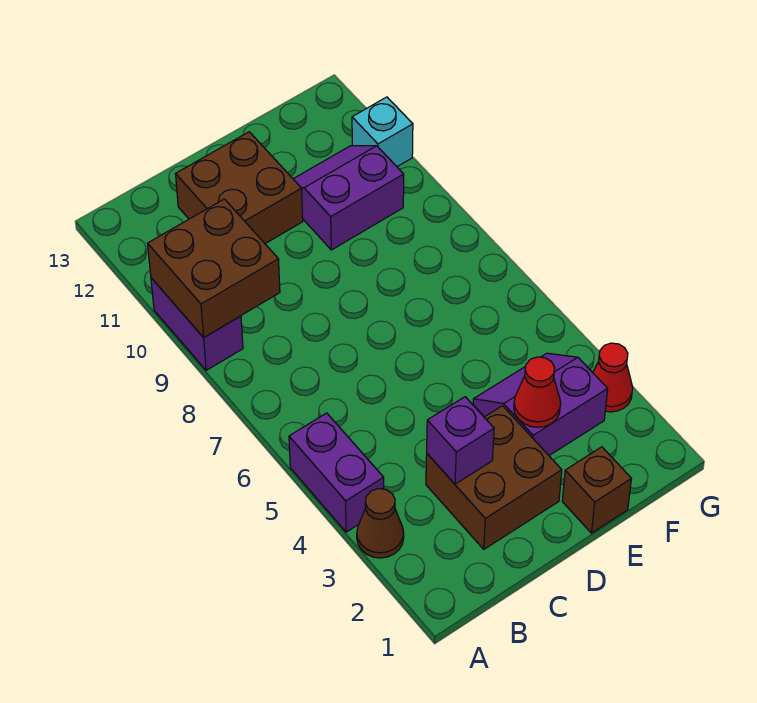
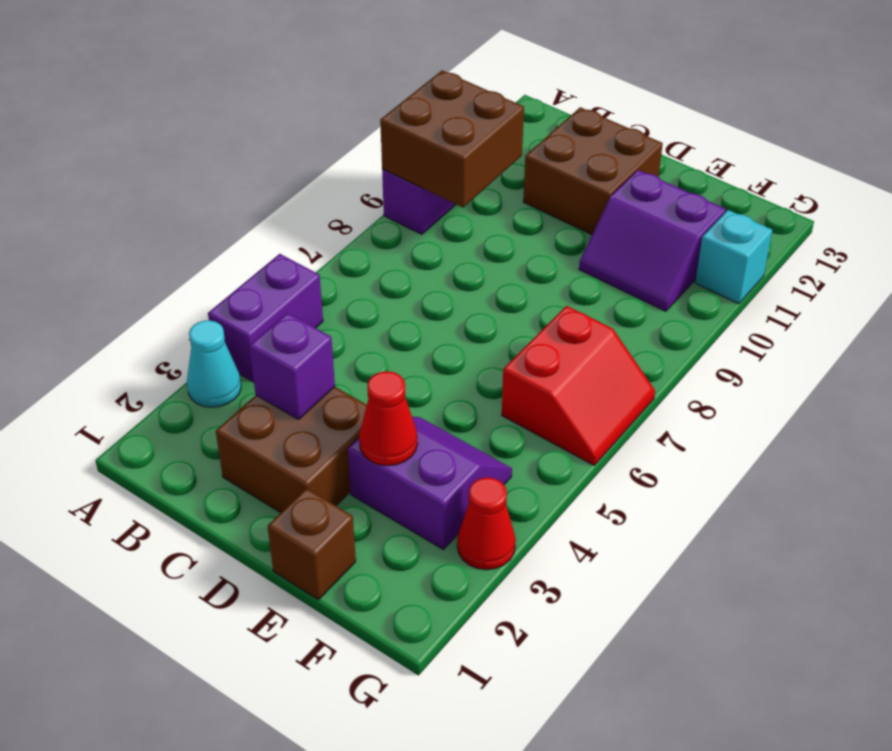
brown 1x1 cone [357,489,404,558] -> cyan 1x1 cone [187,321,241,407]
purple 2x2 slope [294,146,404,250] -> purple 2x2 slope turned to [579,170,726,311]
none -> red 2x2 slope [502,306,655,465]

